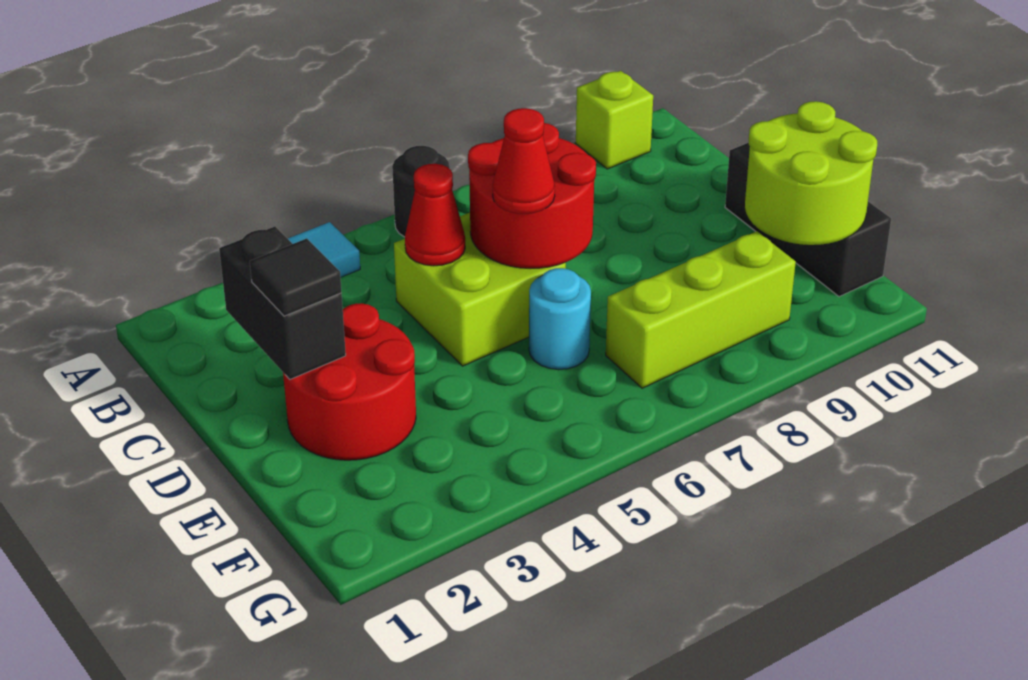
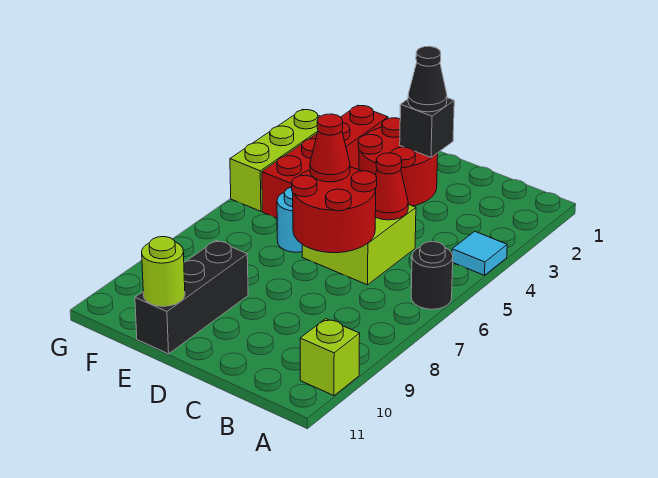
black 1x2 brick [219,227,346,379] -> black 1x1 brick [400,98,454,157]
black 1x1 tile [250,239,341,316] -> black 1x1 cone [408,46,447,112]
black 1x3 brick [725,143,891,297] -> black 1x3 brick turned to [135,240,248,354]
lime 2x2 round brick [745,101,877,245] -> lime 1x1 round brick [142,237,185,306]
none -> red 1x4 brick [262,105,388,218]
lime 1x3 brick [606,231,796,388] -> lime 1x3 brick moved to [230,109,320,211]

